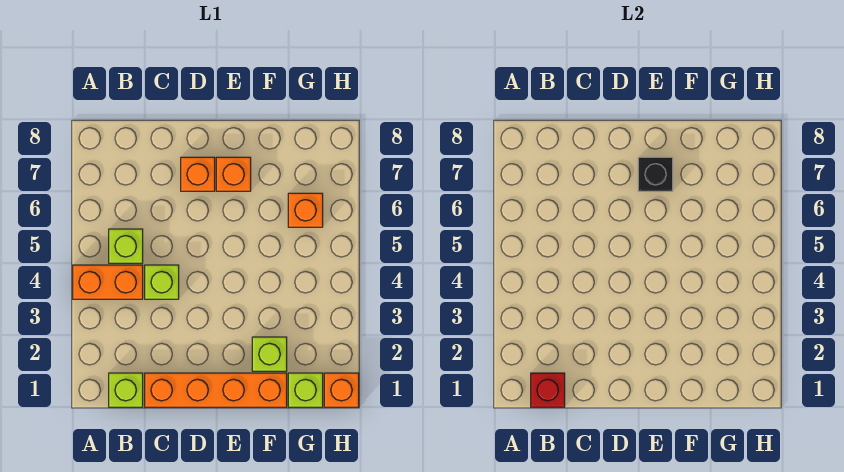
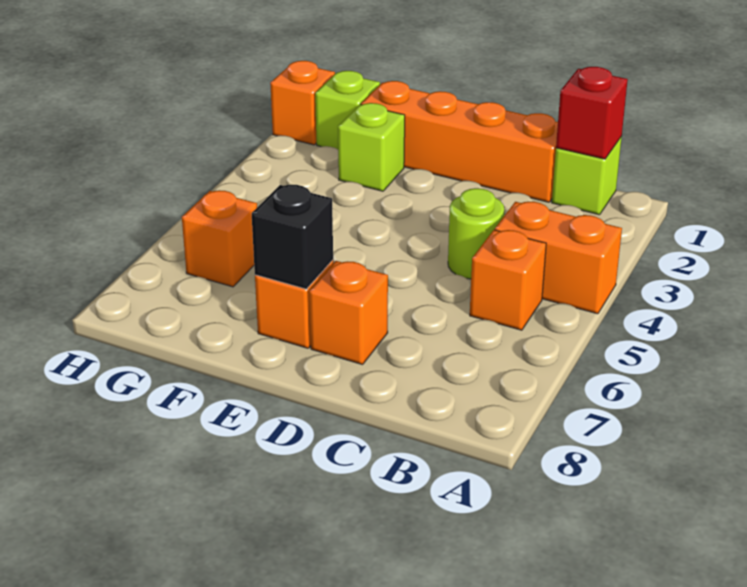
lime 1x1 brick [109,229,143,263] -> orange 1x1 brick [470,230,546,330]
lime 1x1 brick [145,265,179,299] -> lime 1x1 round brick [448,188,504,279]

